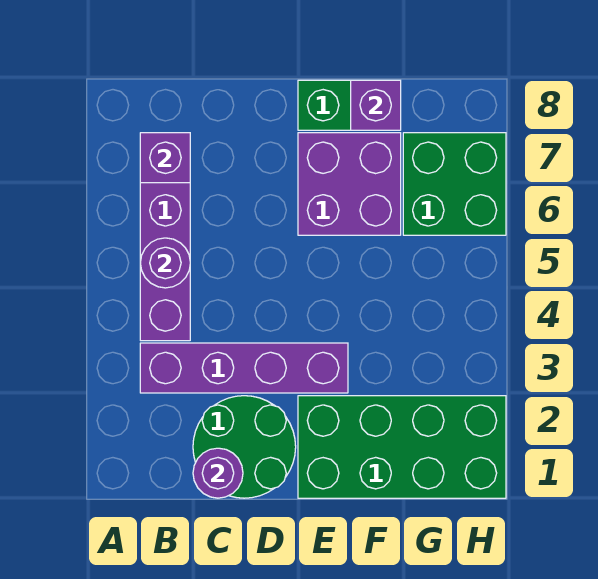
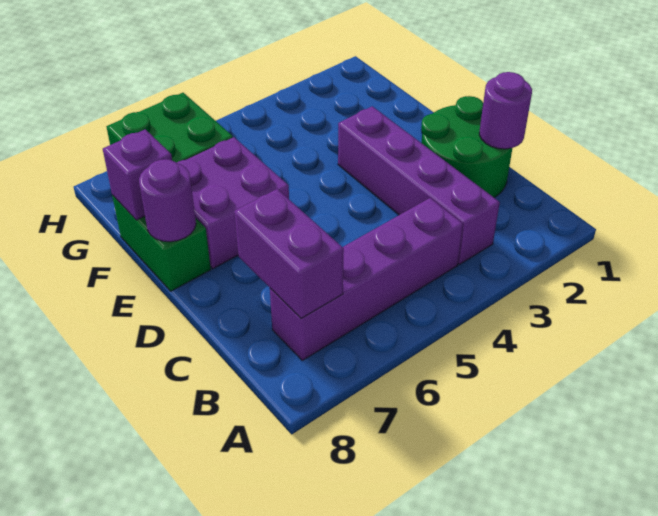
purple 1x1 round brick [140,238,190,288] -> purple 1x1 round brick moved to [139,159,196,242]
purple 1x1 brick [140,133,190,183] -> purple 1x2 brick [234,189,344,318]
green 2x4 brick [298,396,506,498] -> none

